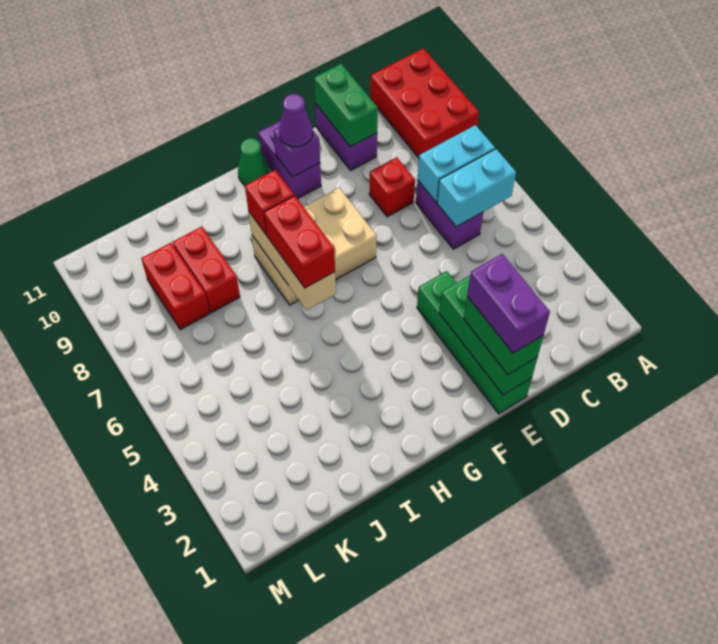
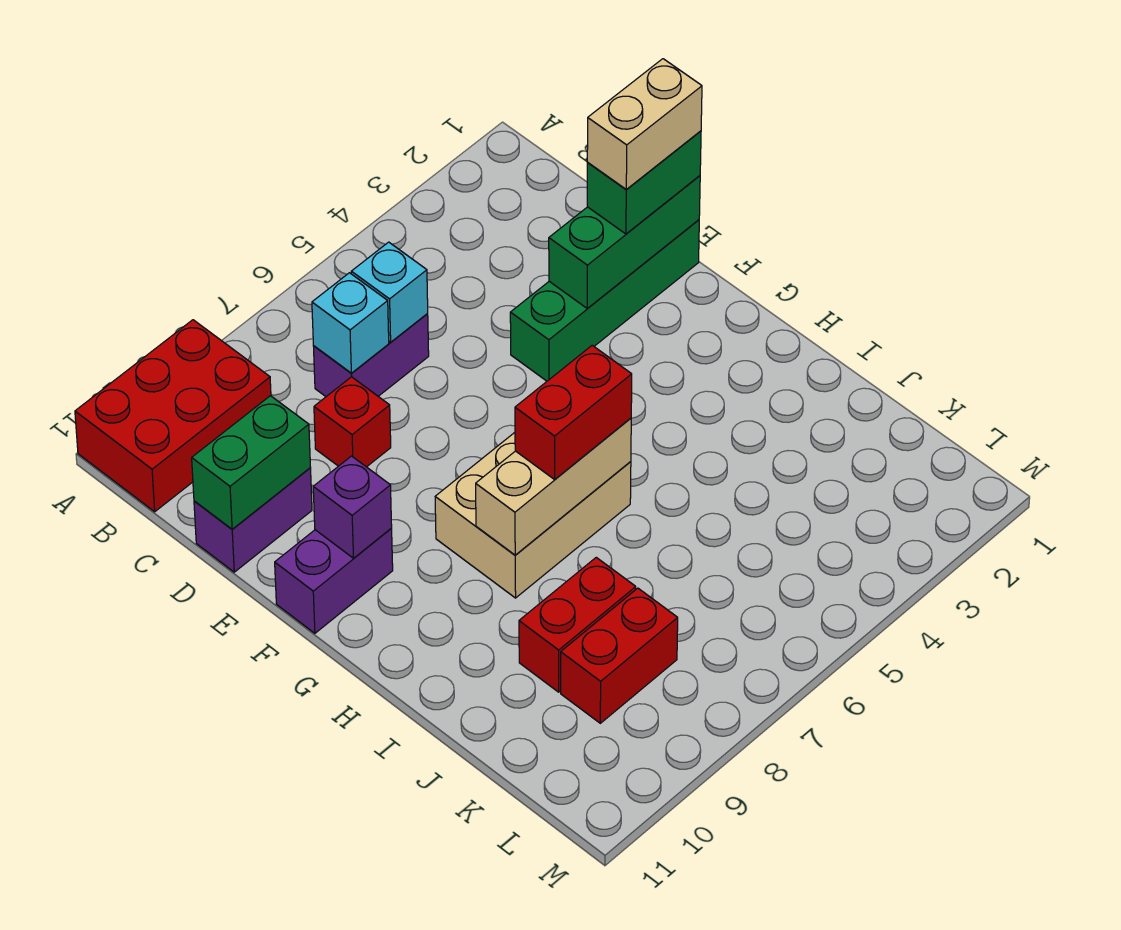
cyan 1x2 brick [437,149,516,227] -> cyan 1x1 brick [351,242,428,342]
cyan 1x2 brick [417,125,495,202] -> cyan 1x1 brick [312,273,389,373]
purple 1x2 brick [467,254,550,353] -> tan 1x2 brick [587,59,702,190]
tan 2x3 brick [252,188,377,305] -> tan 2x3 brick turned to [435,433,631,598]
purple 1x1 cone [279,94,313,147] -> none
green 1x1 cone [238,138,270,185] -> none
red 1x1 brick [245,170,294,235] -> none

